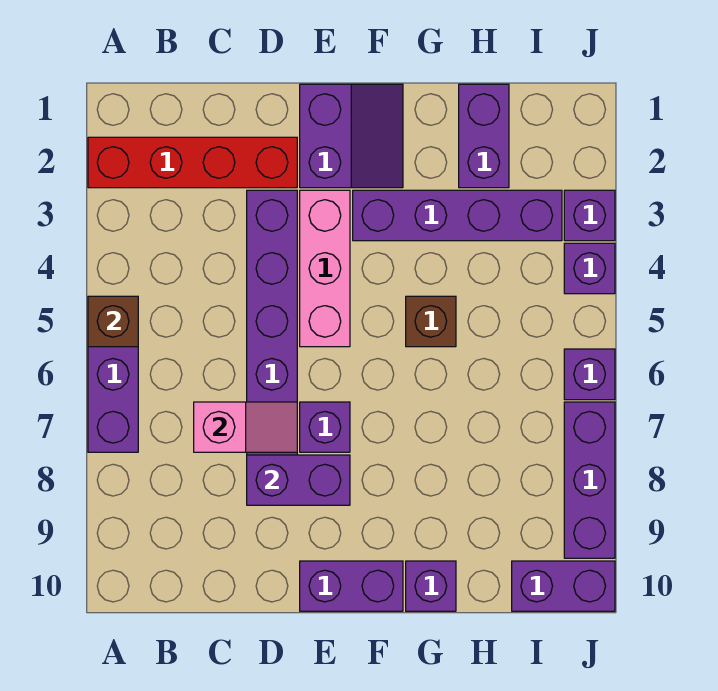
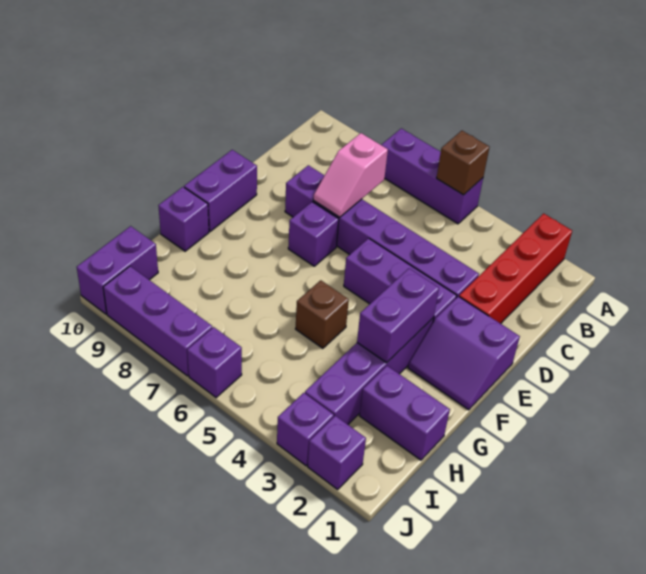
purple 1x2 brick [247,455,350,505] -> purple 1x2 brick moved to [357,268,439,363]
pink 1x3 brick [300,190,350,347] -> purple 1x3 brick [344,238,457,322]
purple 1x1 brick [564,243,615,294] -> purple 1x1 brick moved to [308,416,366,489]

